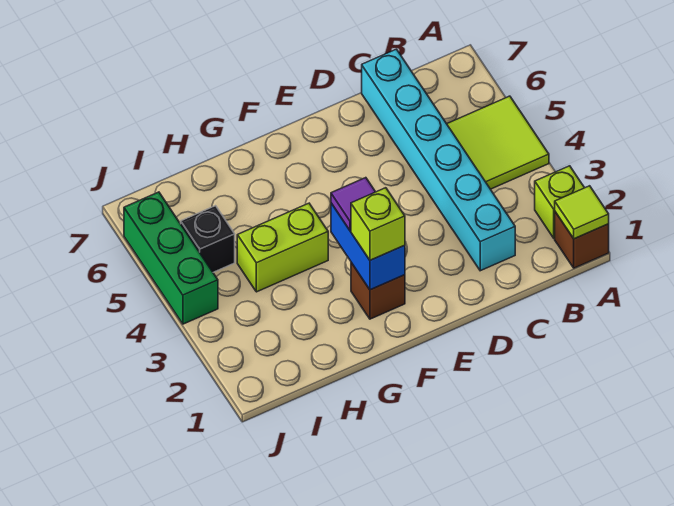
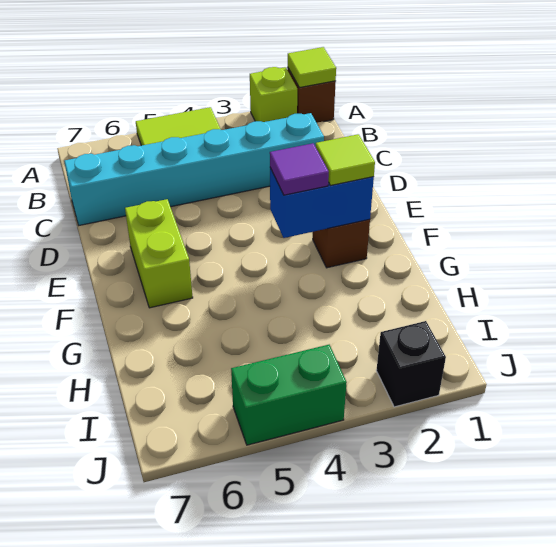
lime 1x1 brick [351,188,405,260] -> lime 1x1 tile [316,134,375,186]
lime 1x2 brick [237,203,328,292] -> lime 1x2 brick moved to [125,199,193,308]
black 1x1 brick [181,206,235,272] -> black 1x1 brick moved to [376,321,446,407]
green 1x3 brick [124,192,218,324] -> green 1x2 brick [231,345,347,445]

